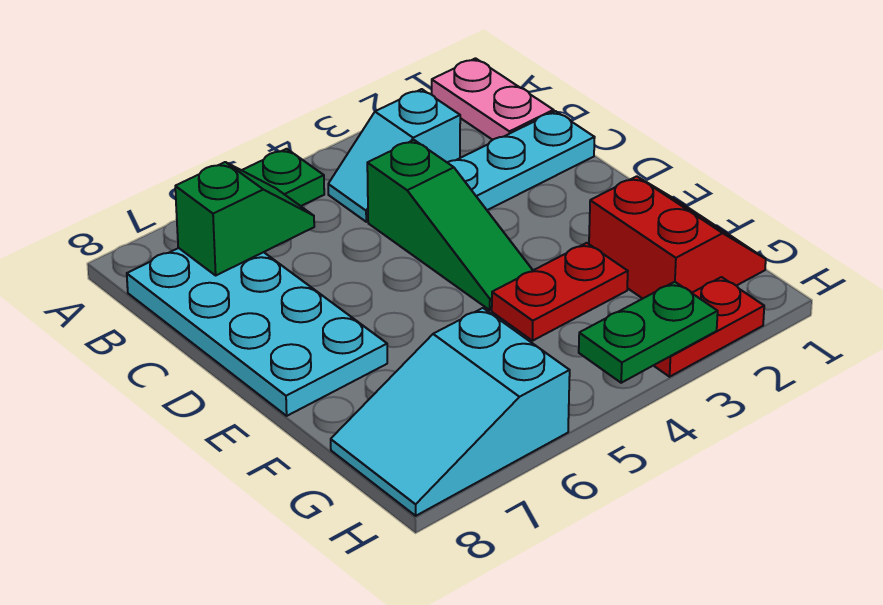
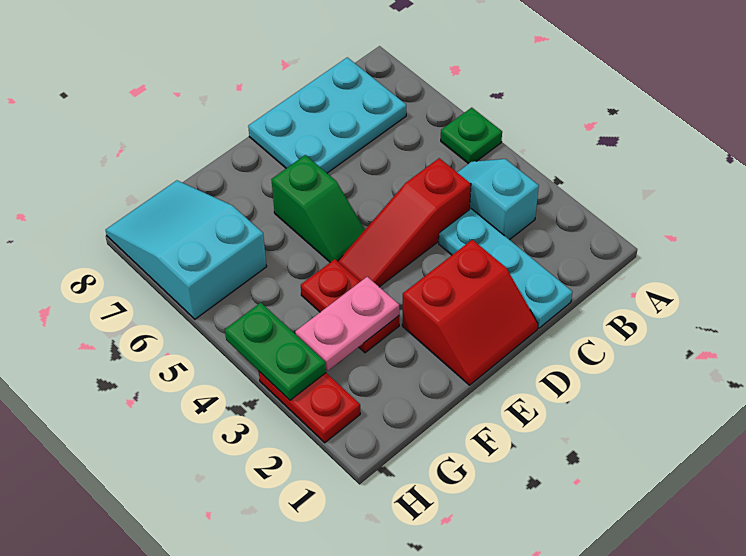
pink 1x2 plate [432,58,554,140] -> pink 1x2 plate moved to [295,277,399,371]
green 1x2 slope [175,162,314,275] -> green 1x2 slope moved to [271,155,365,262]
cyan 2x4 plate [127,248,387,416] -> cyan 2x3 plate [248,57,406,173]
green 1x3 slope [367,140,533,310] -> red 1x3 slope [338,158,471,287]
red 2x2 slope [589,176,766,299] -> red 2x2 slope moved to [402,240,538,385]

